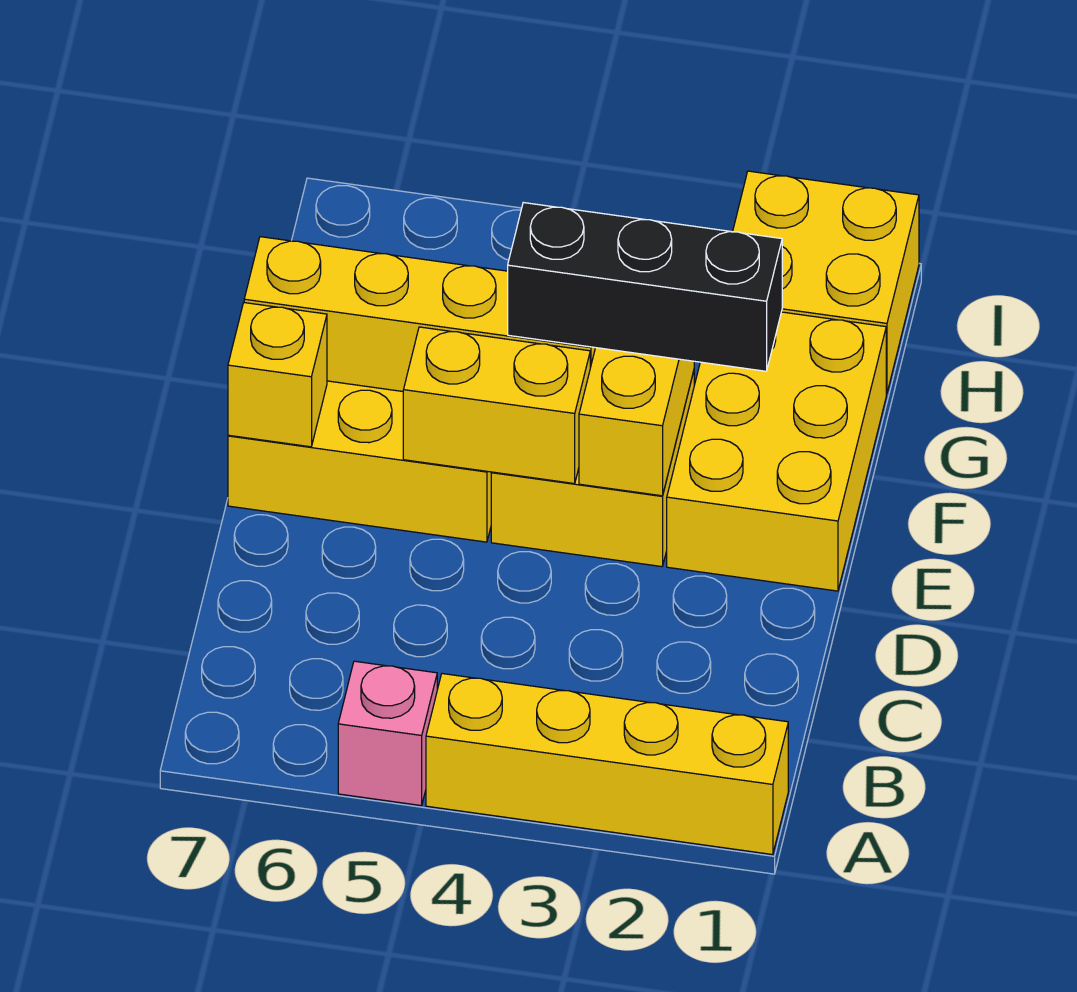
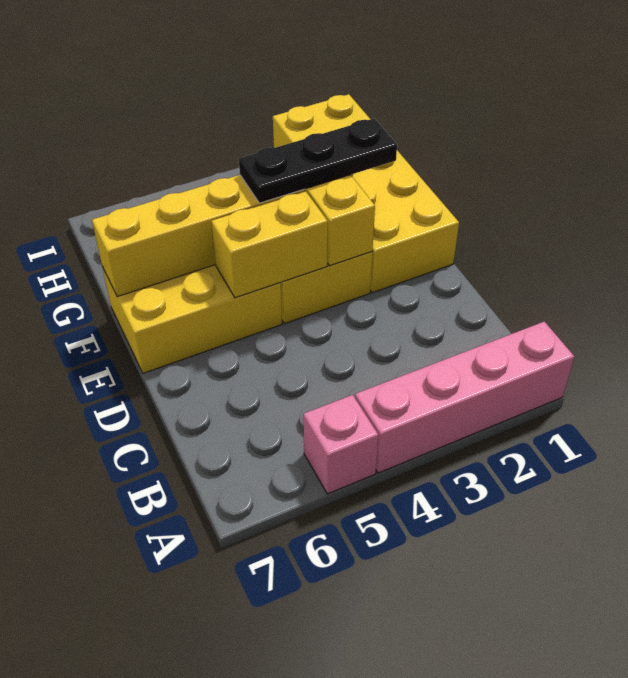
yellow 1x4 brick [426,674,788,855] -> pink 1x4 brick [355,321,574,473]
yellow 1x1 brick [228,303,327,447] -> none
black 1x3 brick [508,203,782,371] -> black 1x3 plate [239,119,397,203]

